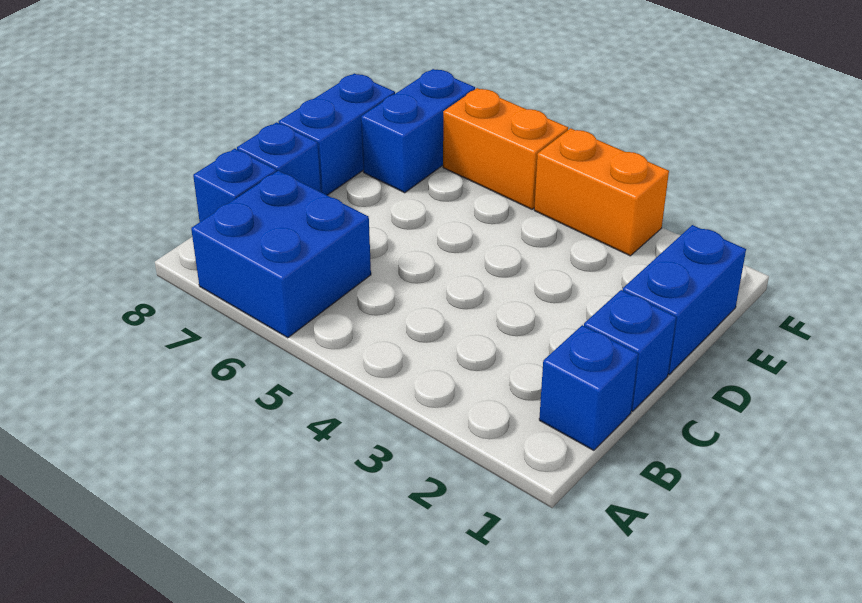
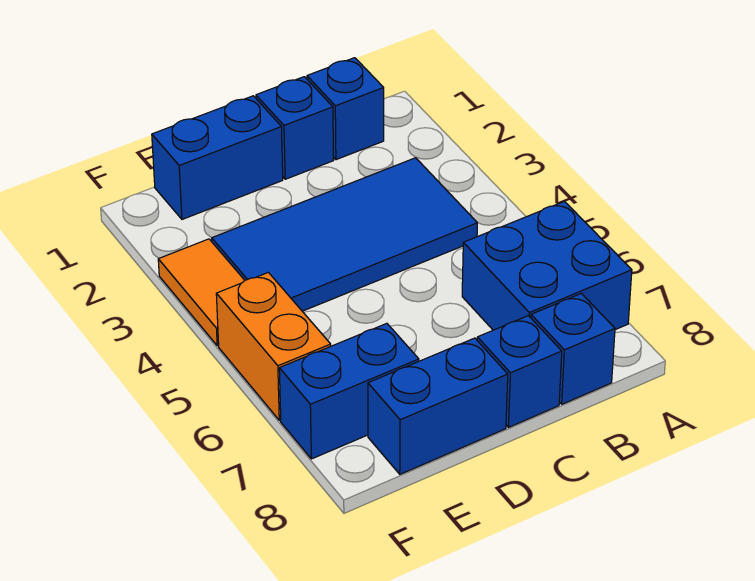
none -> blue 2x4 tile [212,158,477,311]
orange 1x2 brick [534,128,669,256] -> orange 1x2 tile [158,239,245,346]

